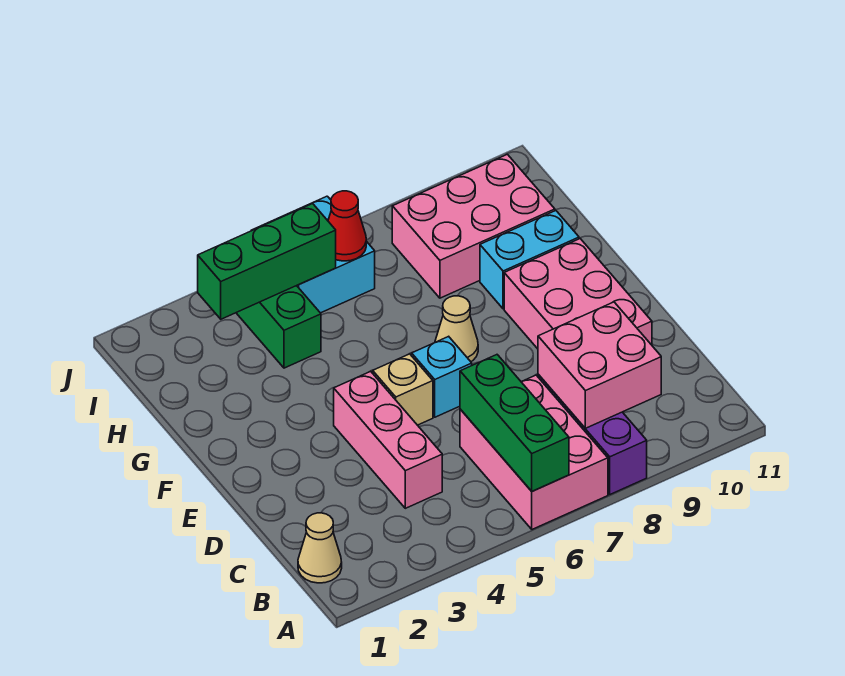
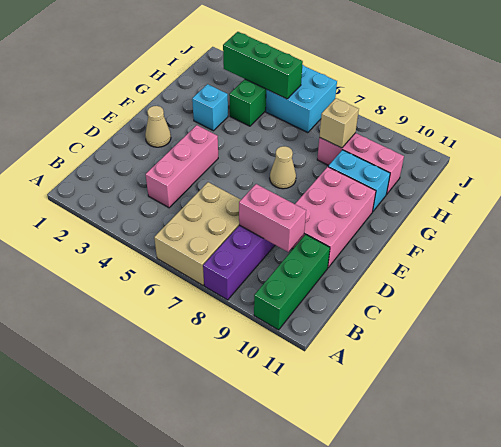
pink 2x3 brick [460,375,608,529] -> tan 2x3 brick [154,182,241,285]
green 1x3 brick [460,355,569,491] -> green 1x3 brick moved to [254,234,330,330]
tan 1x1 cone [298,513,342,583] -> tan 1x1 cone moved to [145,106,171,147]
pink 2x2 brick [538,302,661,428] -> pink 1x2 brick [239,184,306,252]
tan 1x1 brick [373,354,433,425] -> tan 1x1 brick moved to [319,98,359,148]
cyan 1x1 brick [412,336,472,417] -> cyan 1x1 brick moved to [192,84,228,131]
pink 2x3 brick [392,154,555,298] -> pink 1x3 brick [317,133,404,194]
red 1x1 cone [328,191,366,261] -> none

